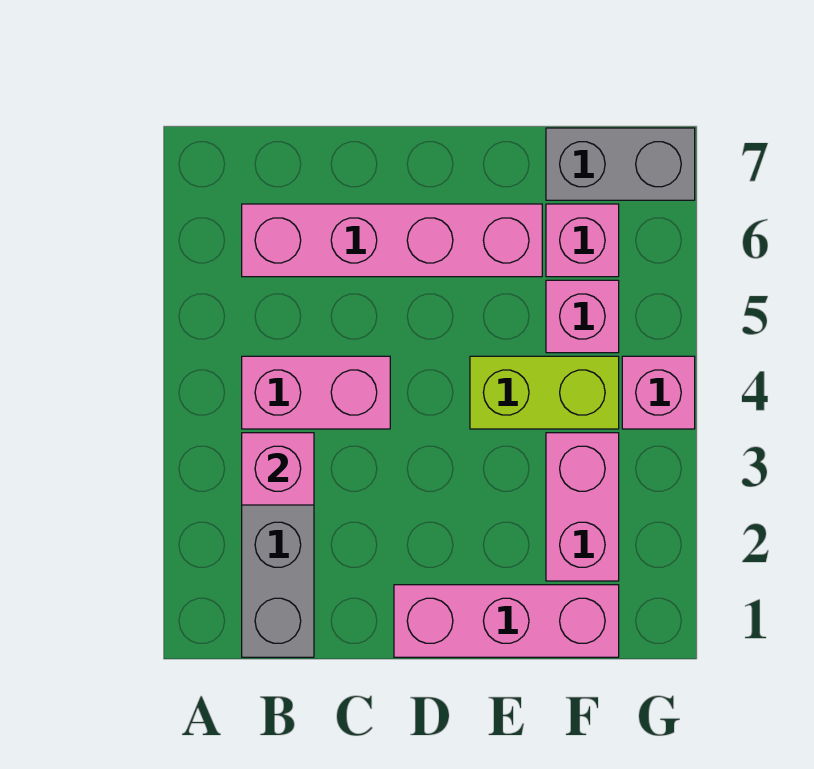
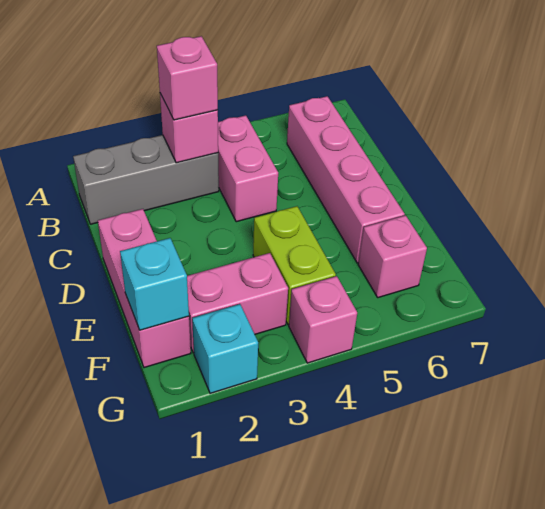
none -> cyan 1x1 brick [120,238,189,330]
pink 1x1 brick [546,280,619,353] -> pink 1x1 brick moved to [157,36,218,120]
grey 1x2 brick [546,128,695,200] -> none
none -> cyan 1x1 brick [192,304,258,393]

